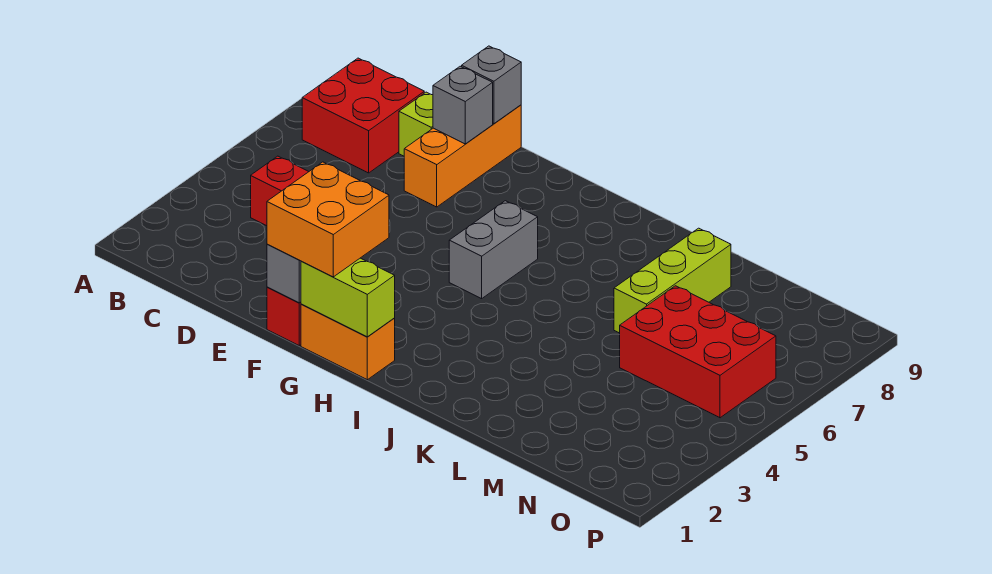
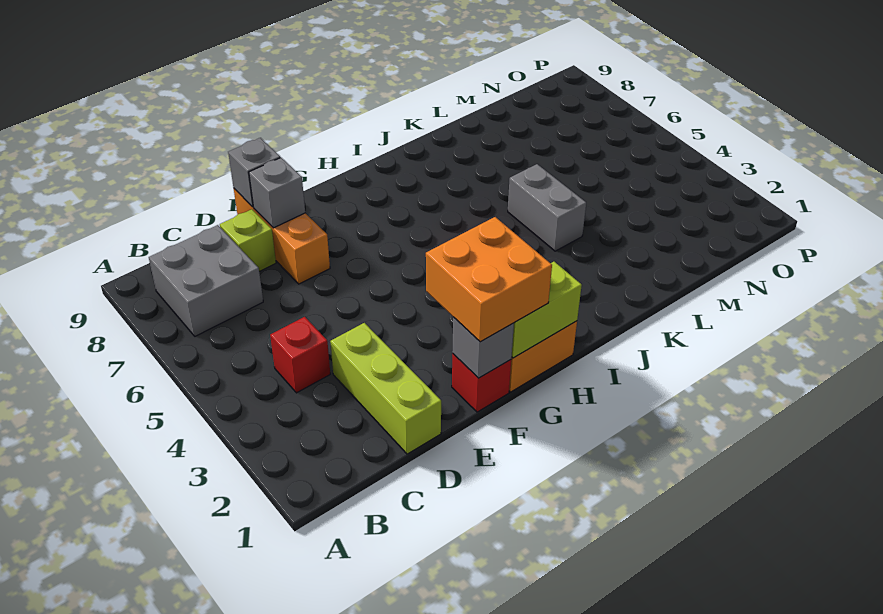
red 2x2 brick [302,58,424,173] -> grey 2x2 brick [149,225,263,336]
grey 1x2 brick [449,201,538,299] -> grey 1x2 brick moved to [508,164,586,251]
lime 1x3 brick [614,228,731,333] -> lime 1x3 brick moved to [330,323,441,454]
red 2x3 brick [620,286,776,418] -> none

